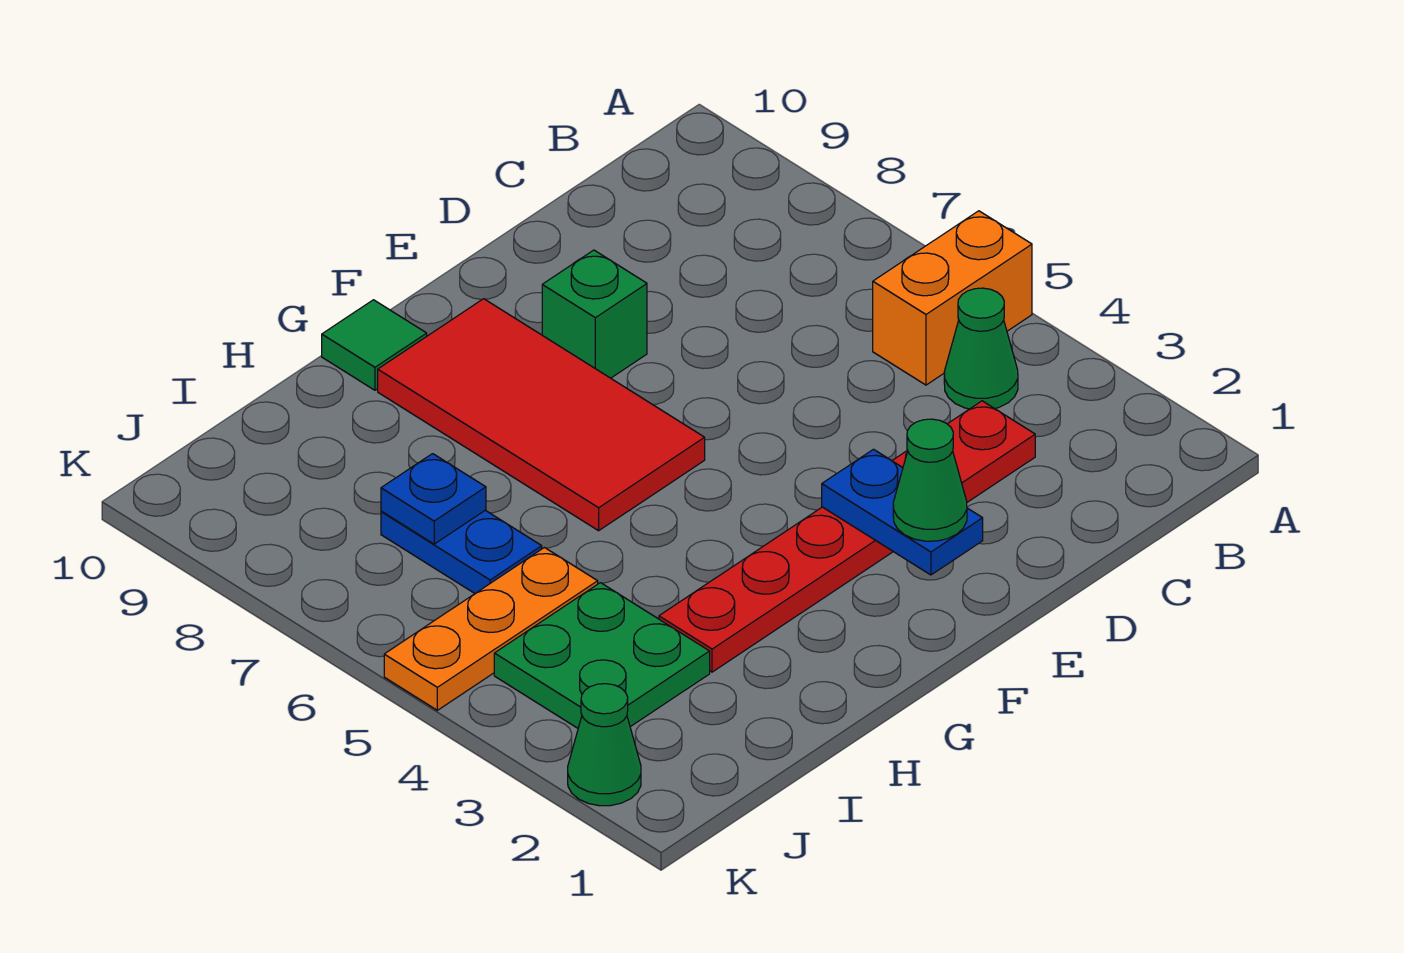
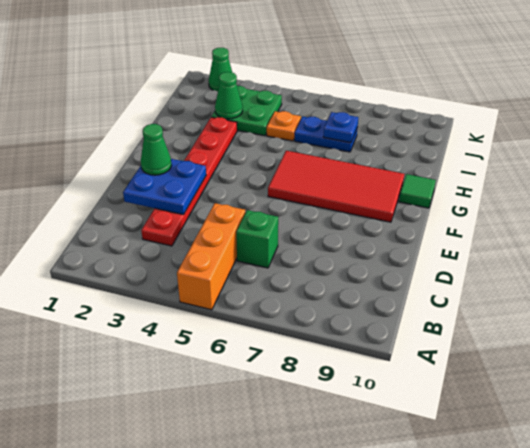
orange 1x2 brick [873,211,1032,385] -> orange 1x3 brick [177,203,245,310]
green 1x1 cone [944,288,1018,409] -> green 1x1 cone moved to [215,72,243,119]
blue 1x2 plate [822,449,983,575] -> blue 2x2 plate [123,159,206,215]
green 1x1 brick [542,250,647,378] -> green 1x1 brick moved to [236,210,278,268]
orange 1x3 plate [384,548,598,710] -> orange 1x1 plate [267,111,301,141]

